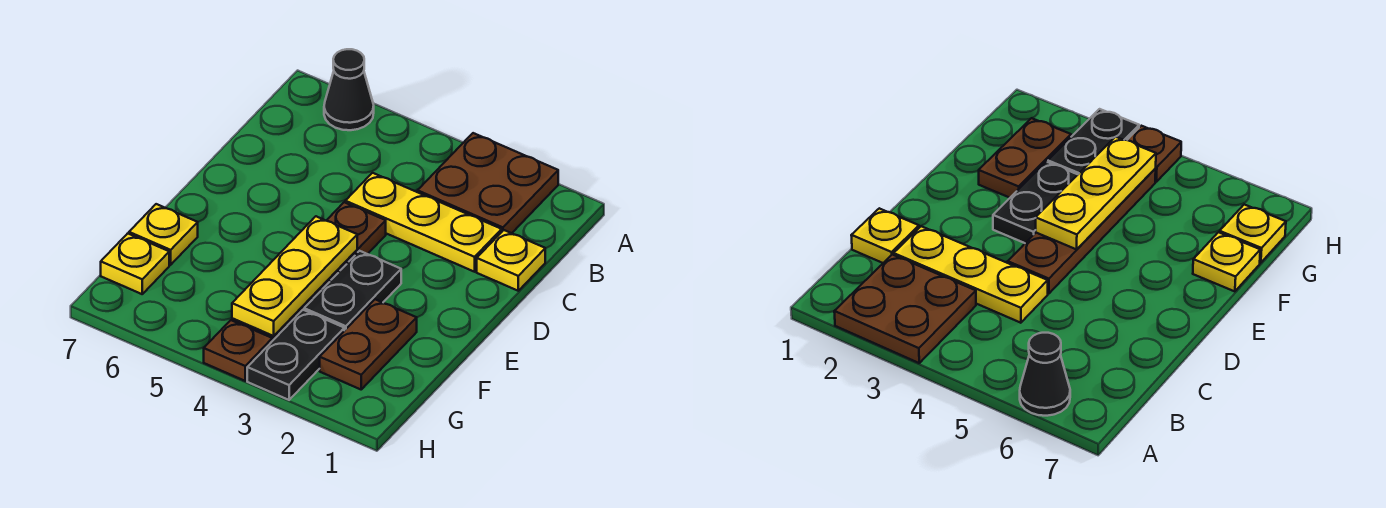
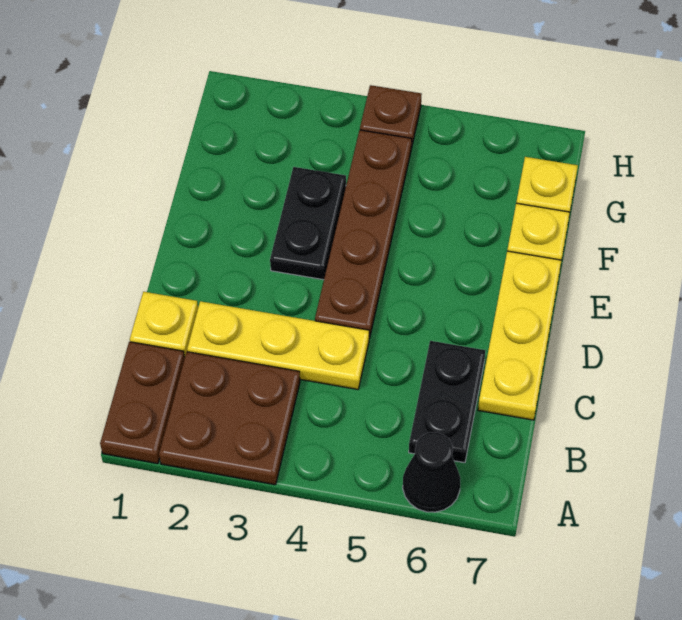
yellow 1x3 plate [232,216,357,336] -> yellow 1x3 plate moved to [478,251,562,420]
brown 1x2 plate [320,299,417,389] -> brown 1x2 plate moved to [100,342,185,464]
black 1x2 plate [247,310,344,400] -> black 1x2 plate moved to [409,341,485,463]

